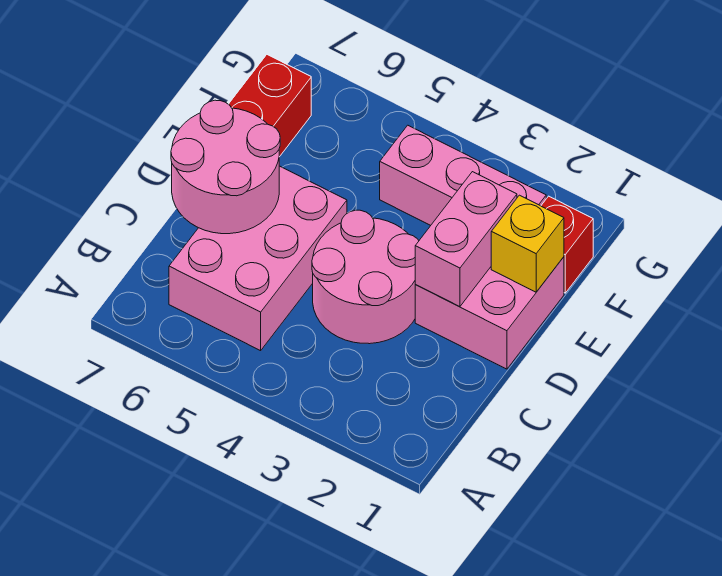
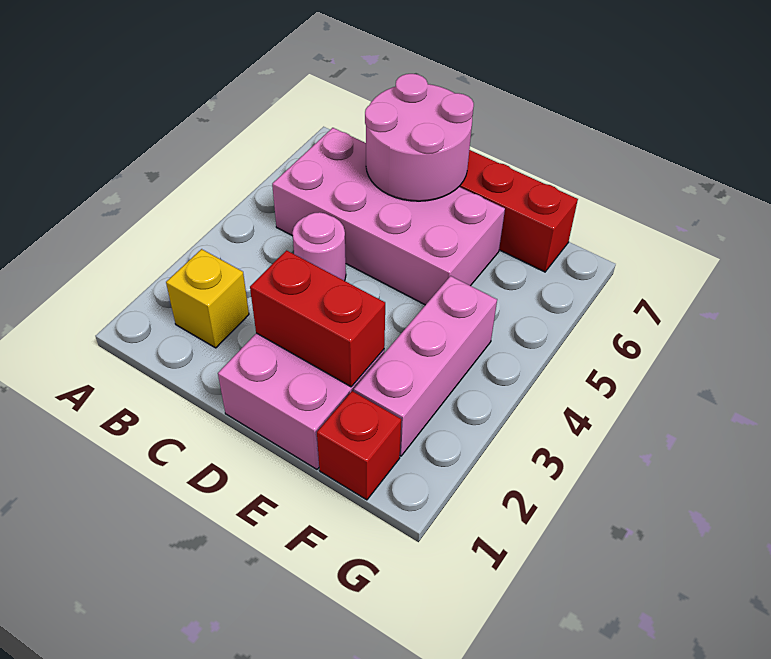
pink 2x3 brick [169,166,347,351] -> pink 2x4 brick [272,128,505,305]
pink 2x2 round brick [312,210,419,344] -> pink 1x1 round brick [292,212,346,281]
pink 1x2 brick [415,172,517,307] -> red 1x2 brick [250,250,385,387]
yellow 1x1 brick [491,195,564,292] -> yellow 1x1 brick moved to [166,249,249,348]

